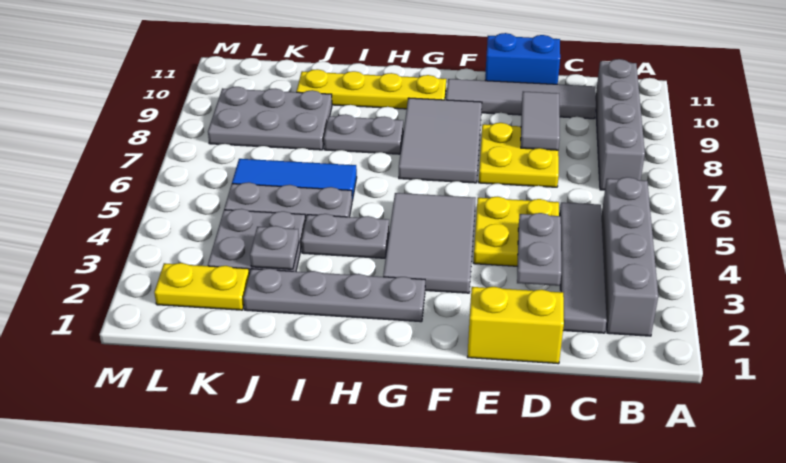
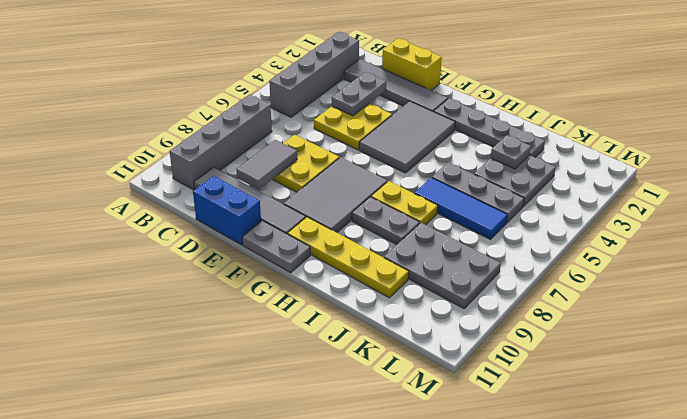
grey 1x4 tile [560,202,607,333] -> grey 1x4 tile turned to [344,59,448,112]
grey 1x2 plate [301,214,389,258] -> grey 1x2 plate moved to [242,221,310,273]
yellow 1x2 plate [154,263,249,310] -> yellow 1x2 plate moved to [371,181,438,225]

